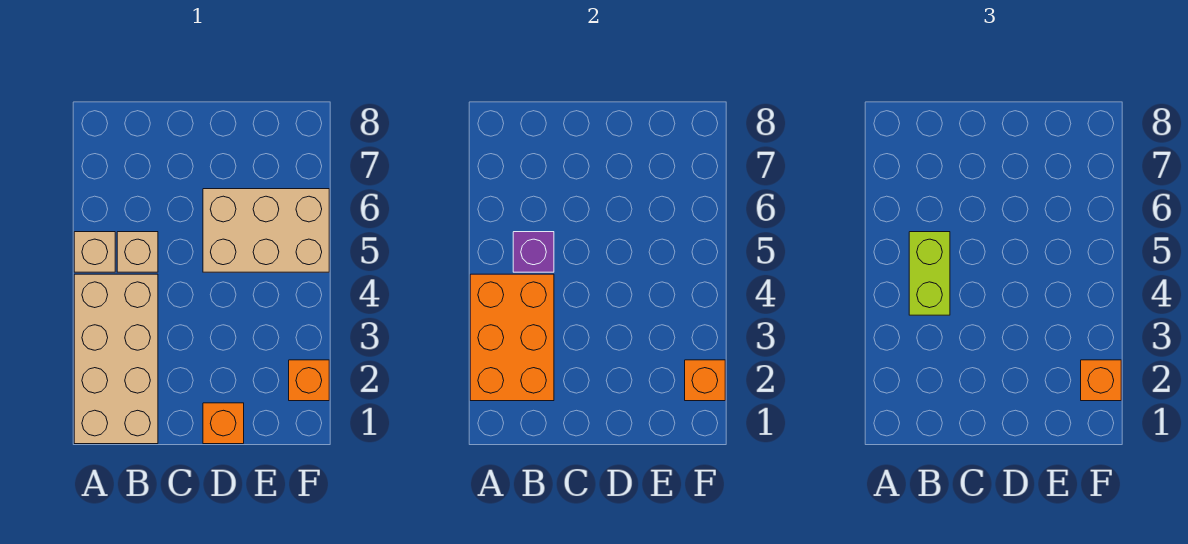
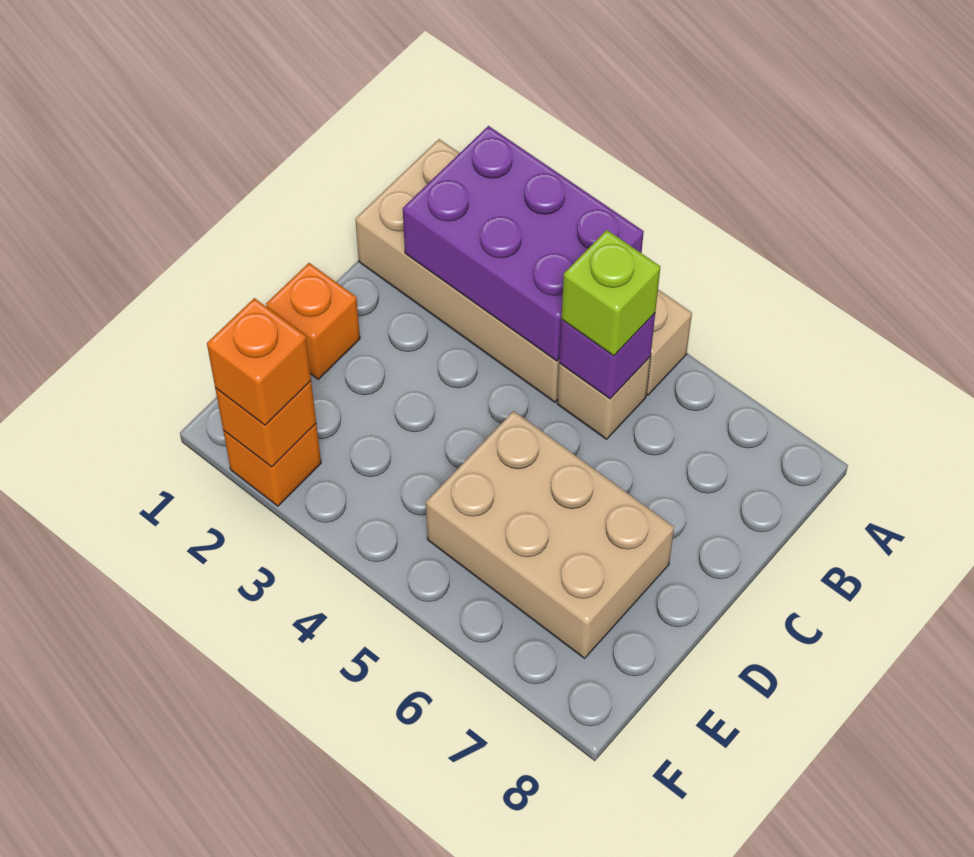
orange 2x3 brick [470,274,554,401] -> purple 2x3 brick [403,126,644,361]
lime 1x2 brick [909,232,950,315] -> lime 1x1 brick [562,230,660,356]
tan 2x3 brick [203,189,329,272] -> tan 2x3 brick turned to [426,411,674,658]

